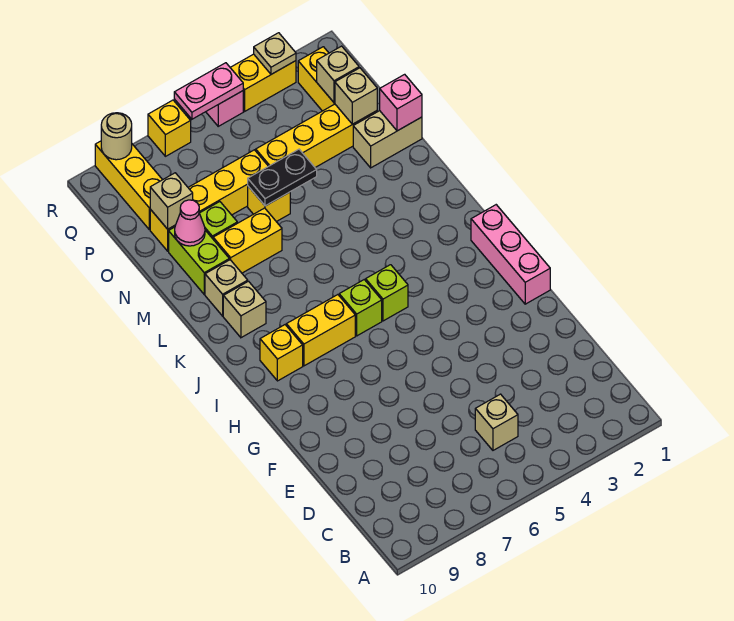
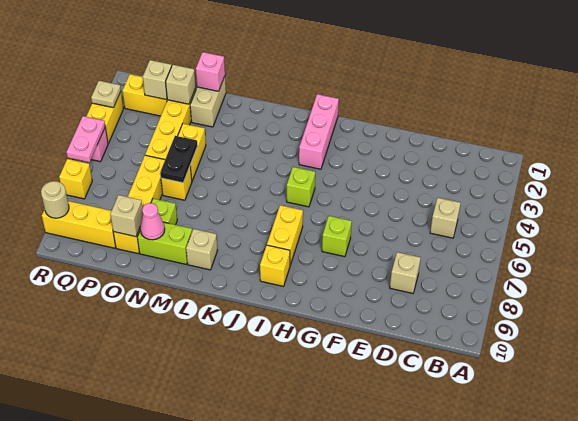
pink 1x3 brick [471,205,550,304] -> pink 1x3 brick turned to [299,94,339,169]
lime 1x1 brick [339,280,382,336] -> lime 1x1 brick moved to [322,216,352,257]
tan 1x1 brick [223,281,266,338] -> tan 1x1 brick moved to [390,252,421,293]
yellow 1x2 brick [213,208,282,273] -> yellow 1x2 brick moved to [178,124,206,181]

